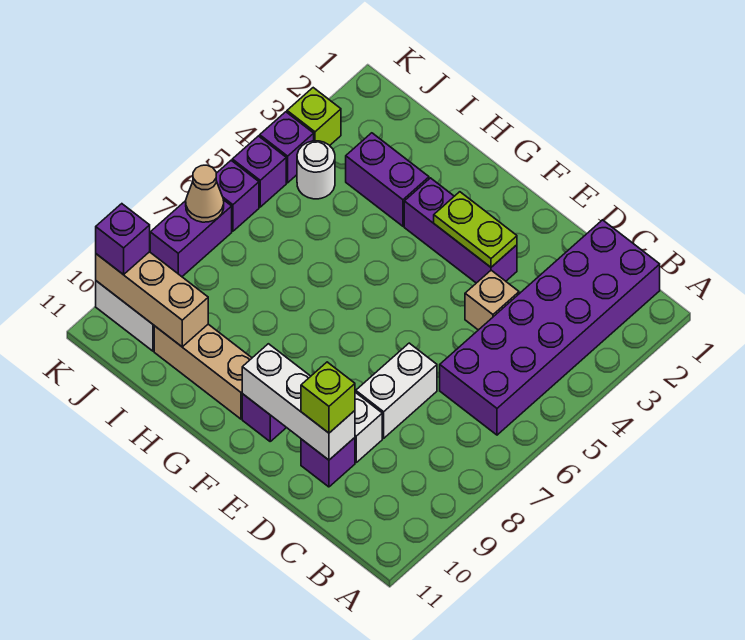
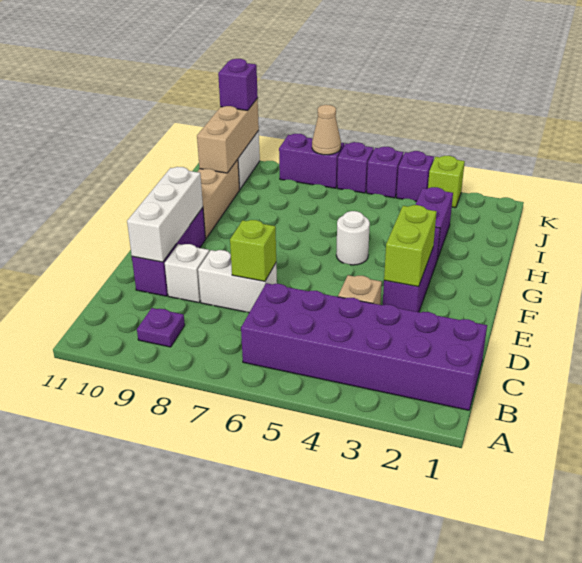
none -> purple 1x1 plate [137,308,185,347]
lime 1x1 brick [301,362,355,433] -> lime 1x1 brick moved to [230,220,276,281]
lime 1x2 plate [434,192,517,267] -> lime 1x2 brick [384,205,437,287]
white 1x1 round brick [297,141,335,199] -> white 1x1 round brick moved to [336,211,370,265]

